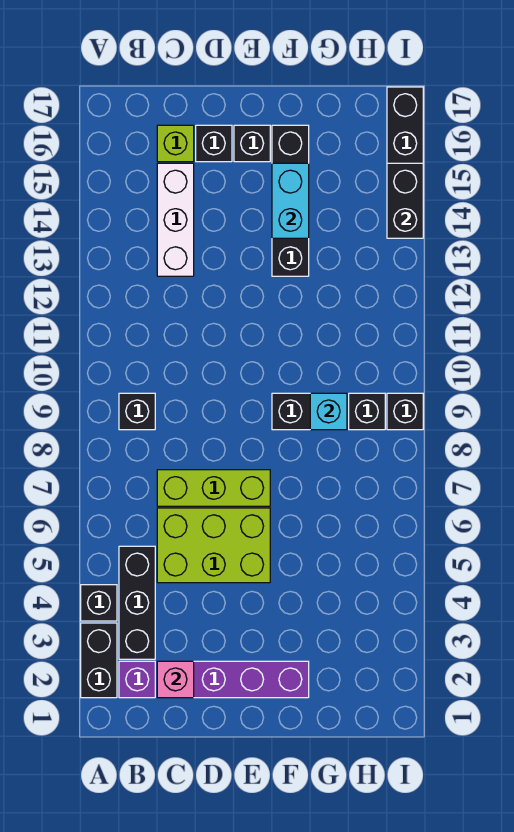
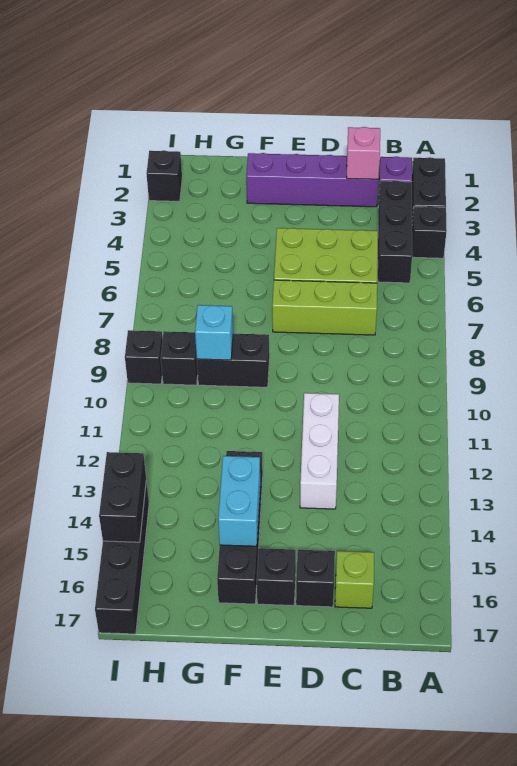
black 1x1 brick [119,393,155,430] -> black 1x1 brick moved to [146,150,182,201]
white 1x3 brick [157,163,194,276] -> white 1x3 brick moved to [300,393,339,509]

